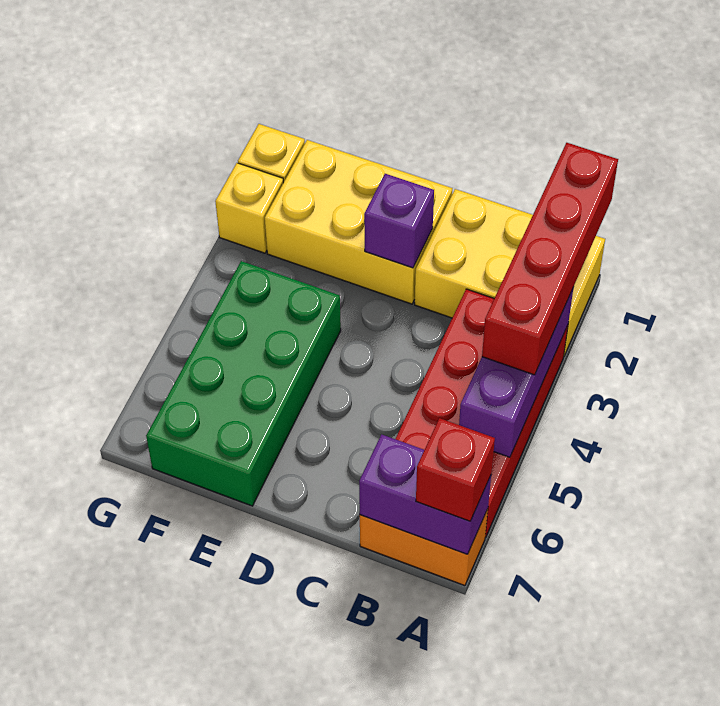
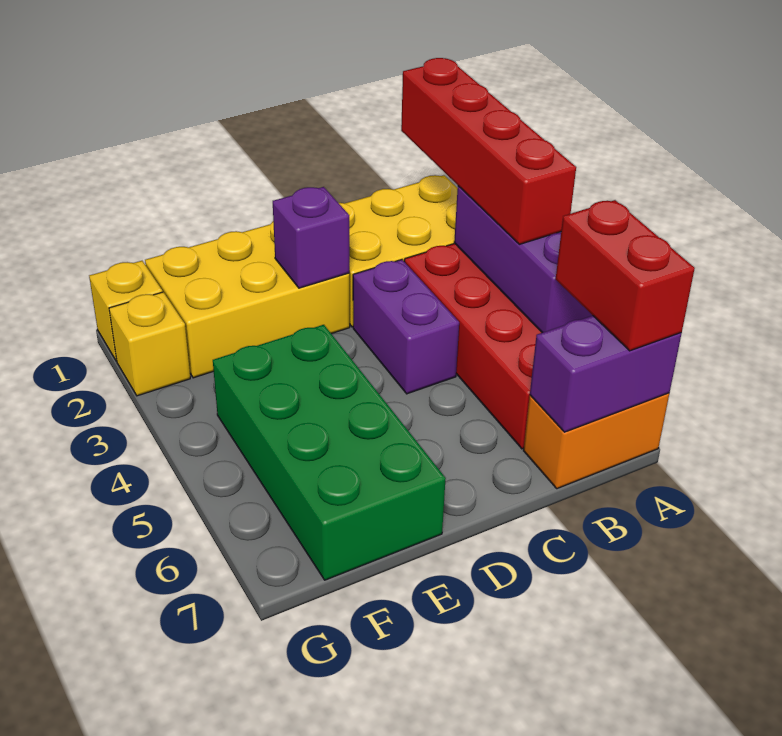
red 1x1 brick [416,418,495,521] -> red 1x2 brick [556,200,695,351]
none -> purple 1x2 brick [353,260,459,394]

